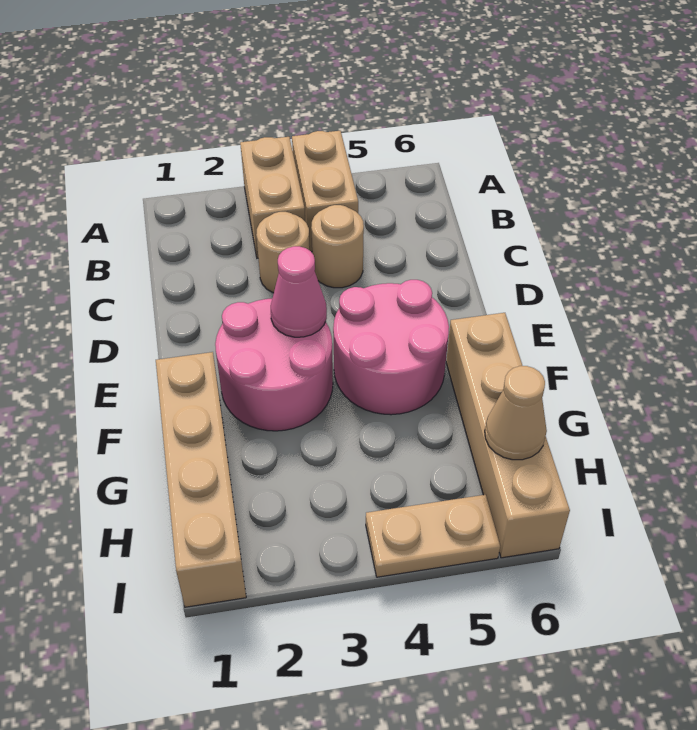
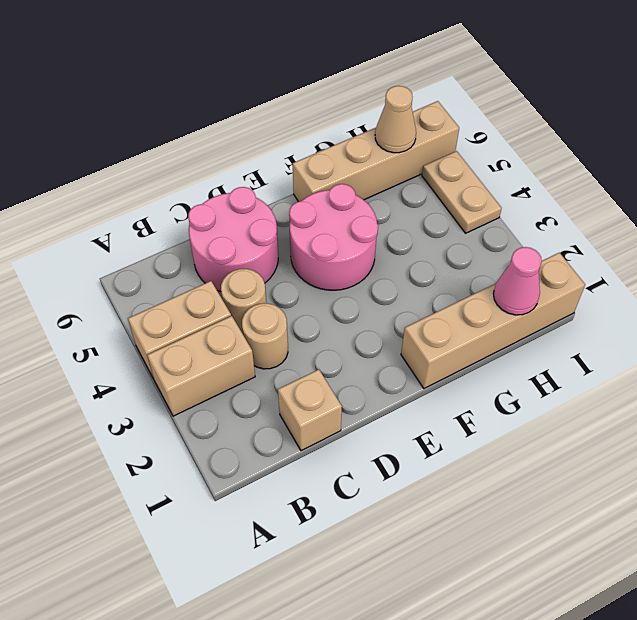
none -> tan 1x1 brick [278,369,342,451]
pink 2x2 round brick [215,299,333,431] -> pink 2x2 round brick moved to [188,187,278,291]
pink 1x1 cone [271,246,327,337] -> pink 1x1 cone moved to [493,247,542,315]

